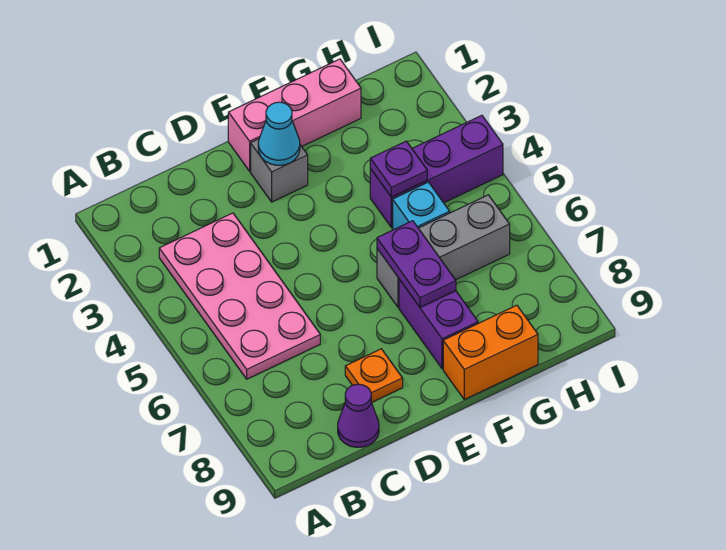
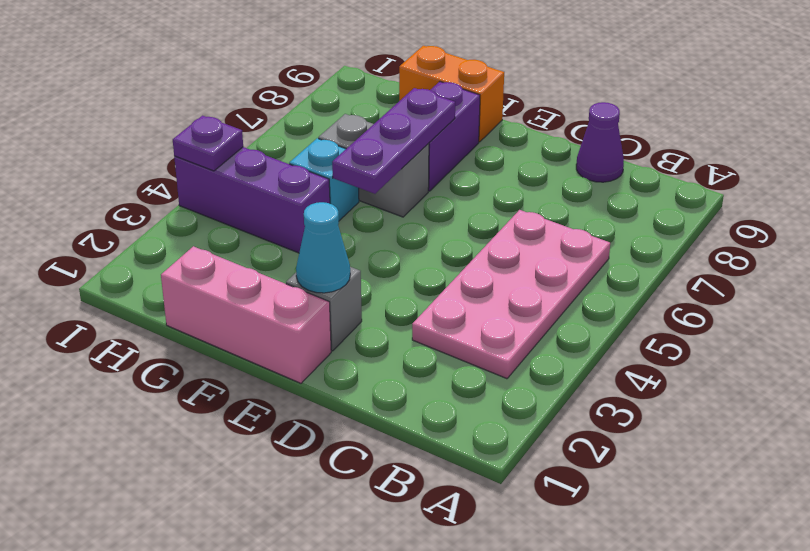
orange 1x1 plate [345,349,403,403] -> none
grey 1x3 brick [377,195,510,307] -> grey 1x2 brick [318,114,429,217]
purple 1x2 plate [377,221,456,307] -> purple 1x3 plate [332,88,455,194]
purple 1x1 plate [370,141,427,197] -> purple 1x1 plate moved to [173,116,243,171]

